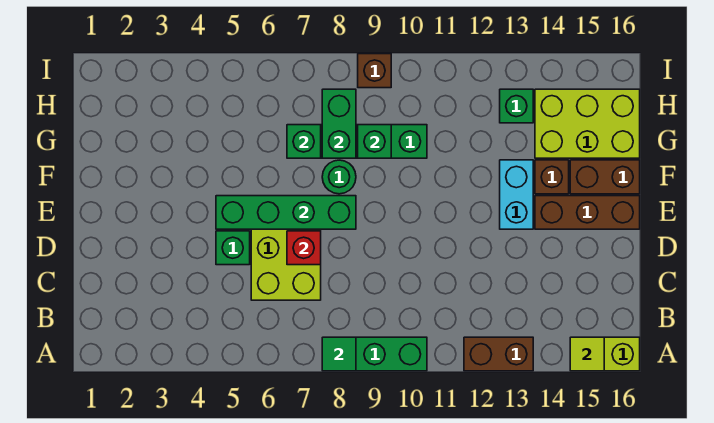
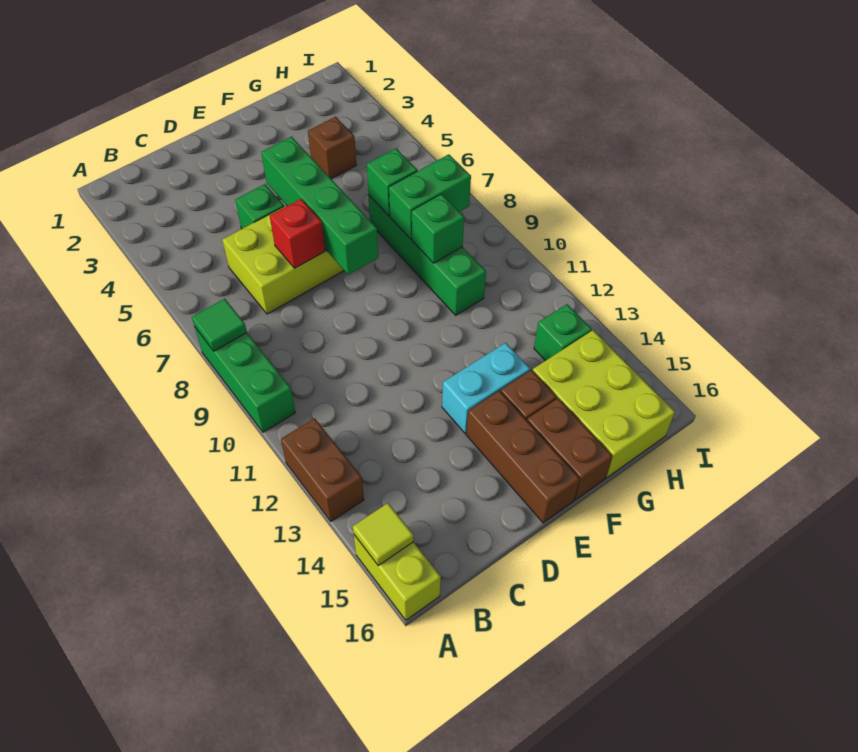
green 1x1 round brick [322,160,356,194] -> none
brown 1x1 brick [358,54,391,88] -> brown 1x1 brick moved to [308,117,356,179]

